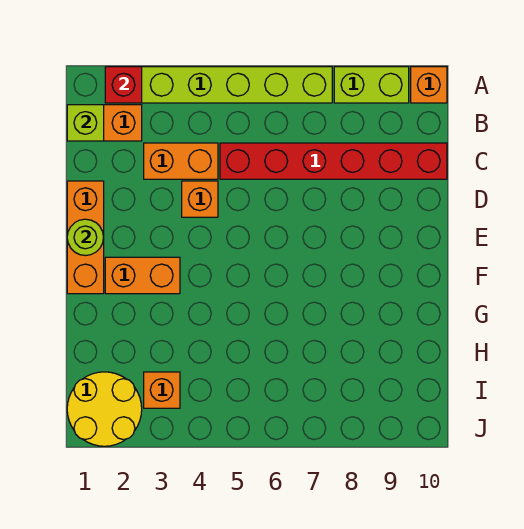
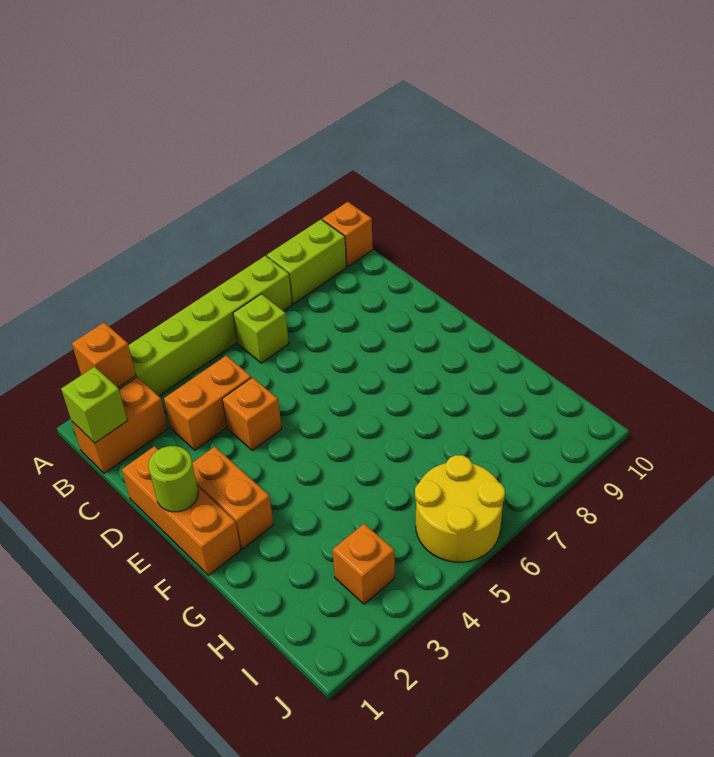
red 1x1 brick [105,67,142,103] -> orange 1x1 brick [72,323,136,387]
none -> lime 1x1 brick [233,294,289,363]
red 1x6 brick [220,143,447,179] -> none
orange 1x2 brick [105,257,180,294] -> orange 1x2 brick turned to [192,447,274,549]
yellow 2x2 round brick [67,372,142,446] -> yellow 2x2 round brick moved to [415,455,505,562]

